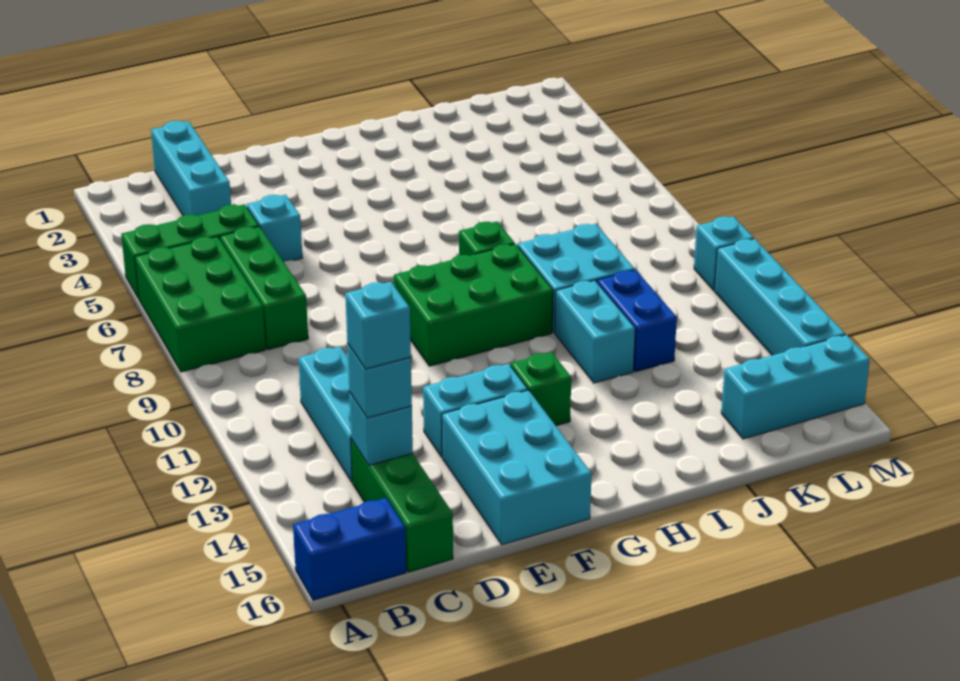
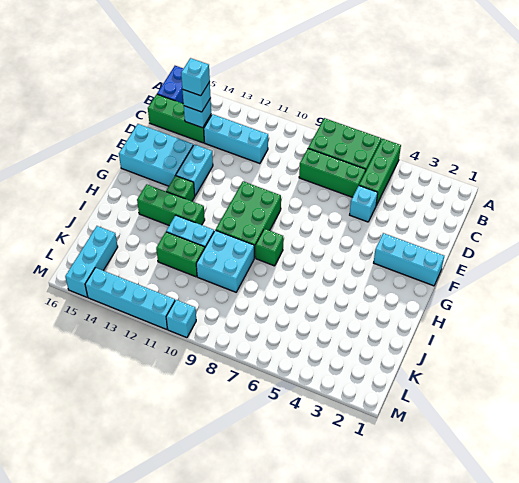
cyan 1x3 brick [151,121,231,216] -> cyan 1x3 brick moved to [374,233,444,286]
none -> green 1x3 brick [137,184,205,225]
blue 1x2 brick [597,270,677,372] -> green 1x2 brick [156,232,205,277]

